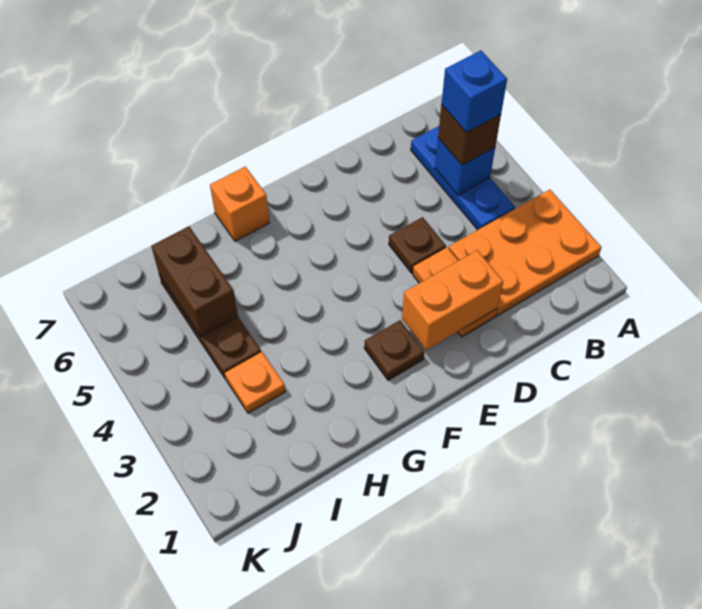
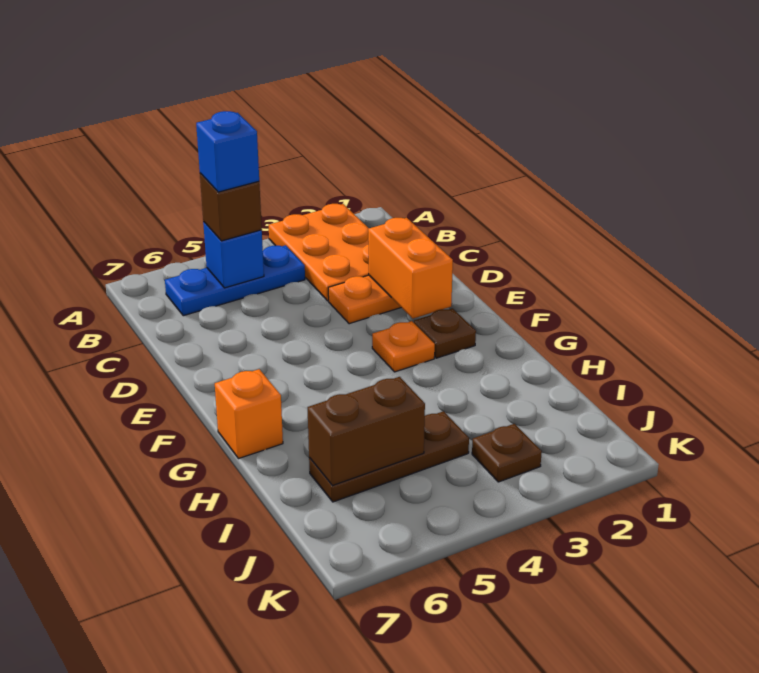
brown 1x1 plate [389,217,446,273] -> brown 1x1 plate moved to [472,424,542,482]
orange 1x1 plate [225,352,285,413] -> orange 1x1 plate moved to [372,321,435,372]

